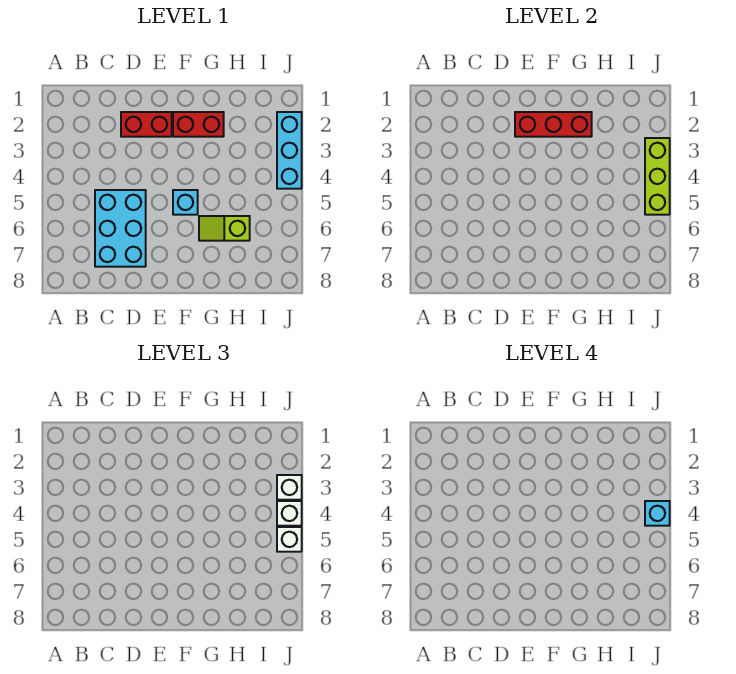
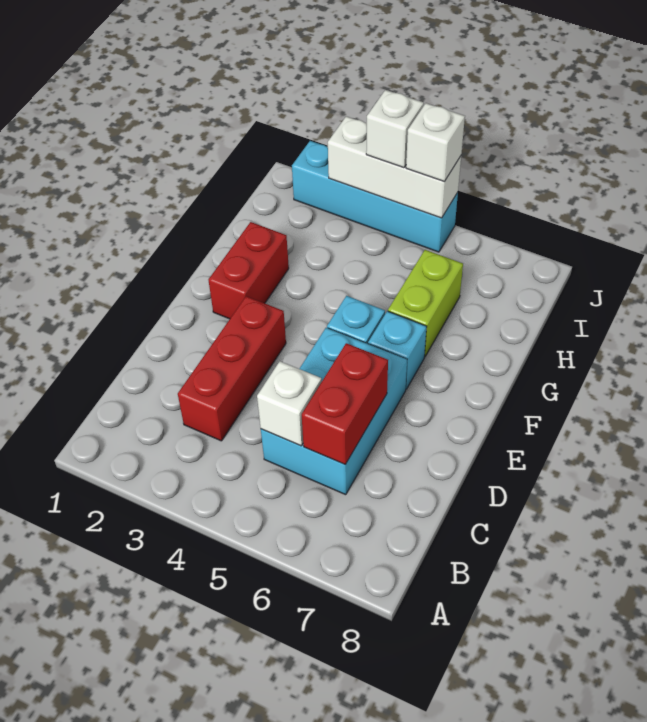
cyan 2x3 brick [95,190,146,267] -> cyan 2x3 brick turned to [261,328,407,495]
red 1x2 brick [121,112,172,137] -> red 1x2 brick moved to [302,343,388,464]
red 1x3 brick [515,112,592,137] -> red 1x3 brick moved to [178,296,286,441]
lime 1x2 slope [199,216,250,241] -> lime 1x2 brick [388,250,463,357]
cyan 1x3 brick [277,112,302,189] -> cyan 1x4 brick [292,141,458,252]
lime 1x3 brick [645,138,670,215] -> white 1x3 brick [328,116,461,218]
white 1x1 brick [277,475,302,500] -> white 1x1 brick moved to [257,361,322,446]
cyan 1x1 brick [645,501,670,526] -> cyan 1x1 brick moved to [368,311,427,389]

